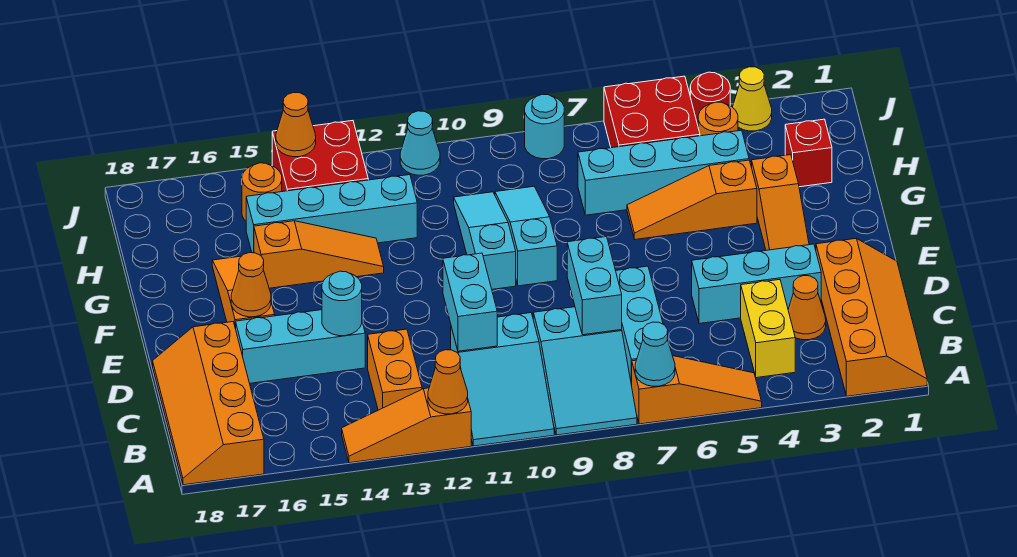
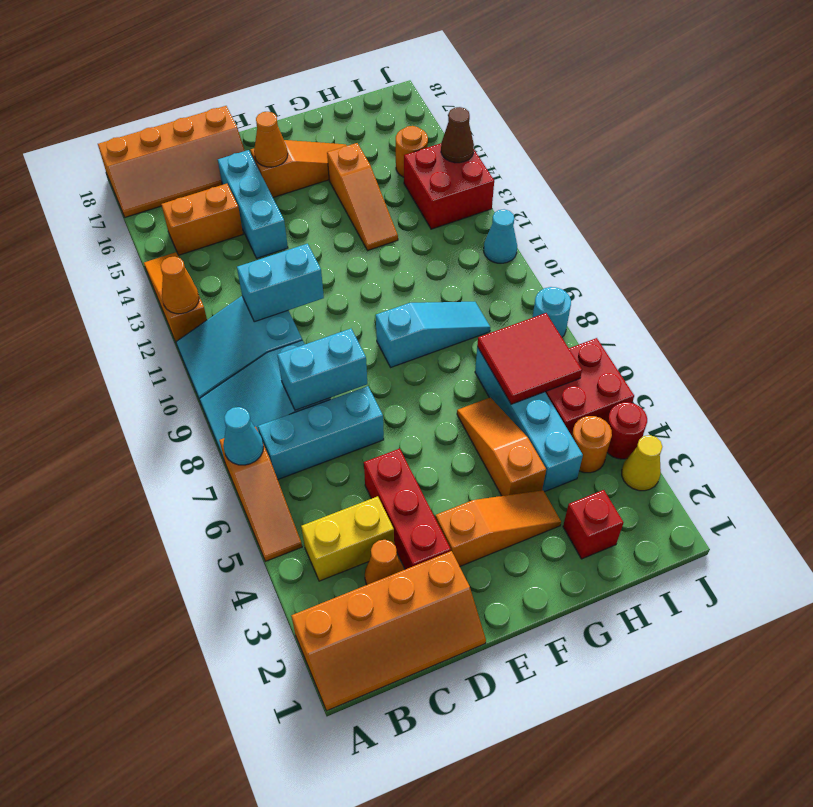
orange 2x4 slope [153,322,264,485] -> orange 2x4 slope turned to [98,106,245,217]
orange 1x2 brick [368,329,422,410] -> orange 1x2 brick moved to [161,184,243,255]
cyan 1x3 brick [692,244,821,324] -> red 1x3 brick [364,449,451,569]
cyan 1x1 round brick [322,271,362,336] -> none
orange 1x3 slope [752,155,809,250] -> orange 1x3 slope turned to [435,490,561,566]
cyan 1x3 slope [454,192,516,289] -> none
none -> red 2x2 tile [477,313,582,404]
cyan 1x4 brick [246,175,417,253] -> none
orange 1x1 cone [276,92,316,157] -> brown 1x1 cone [441,107,474,163]

